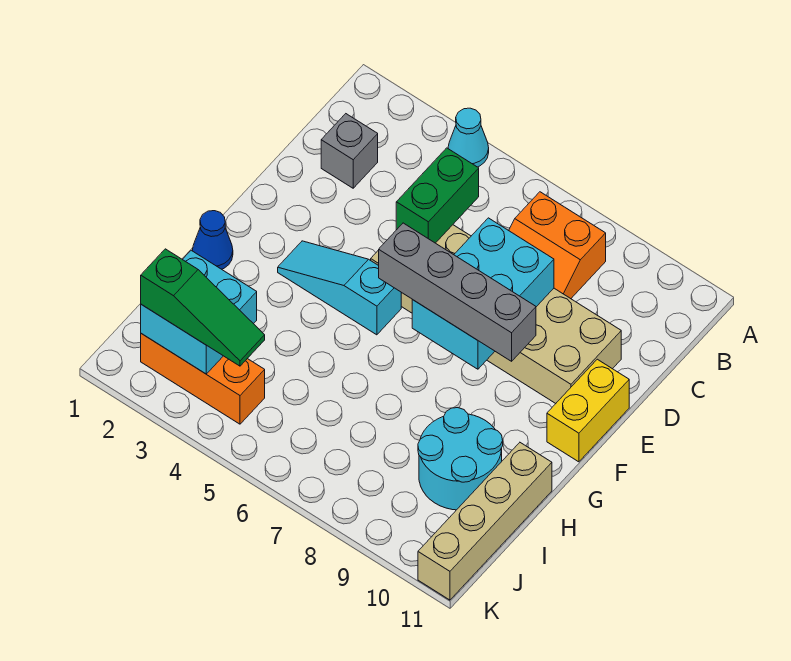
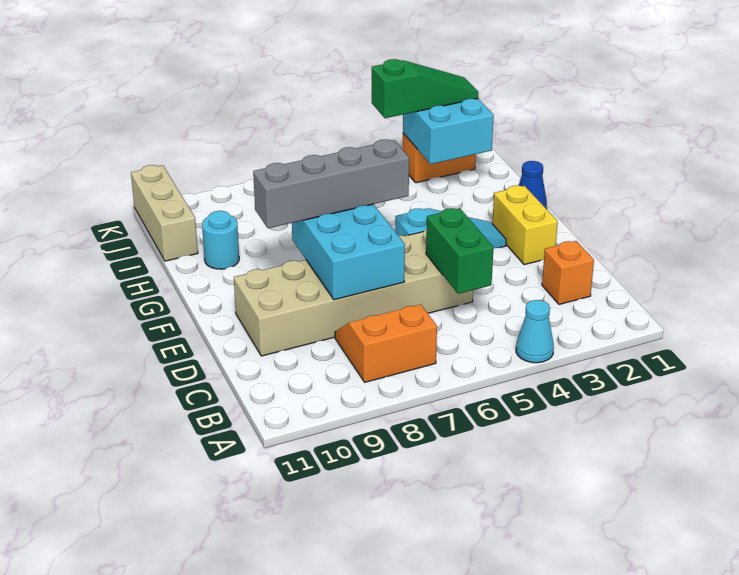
grey 1x1 brick [321,114,378,188] -> orange 1x1 brick [542,241,594,304]
yellow 1x2 brick [547,359,629,462] -> yellow 1x2 brick moved to [492,185,558,265]
cyan 2x2 round brick [418,408,503,510] -> cyan 1x1 round brick [202,211,239,269]
tan 1x4 brick [418,443,552,600] -> tan 1x3 brick [131,165,198,261]
orange 1x3 brick [141,334,265,424] -> orange 1x2 brick [403,133,476,183]
green 1x3 slope [141,249,265,366] -> green 1x3 slope turned to [372,59,478,118]

